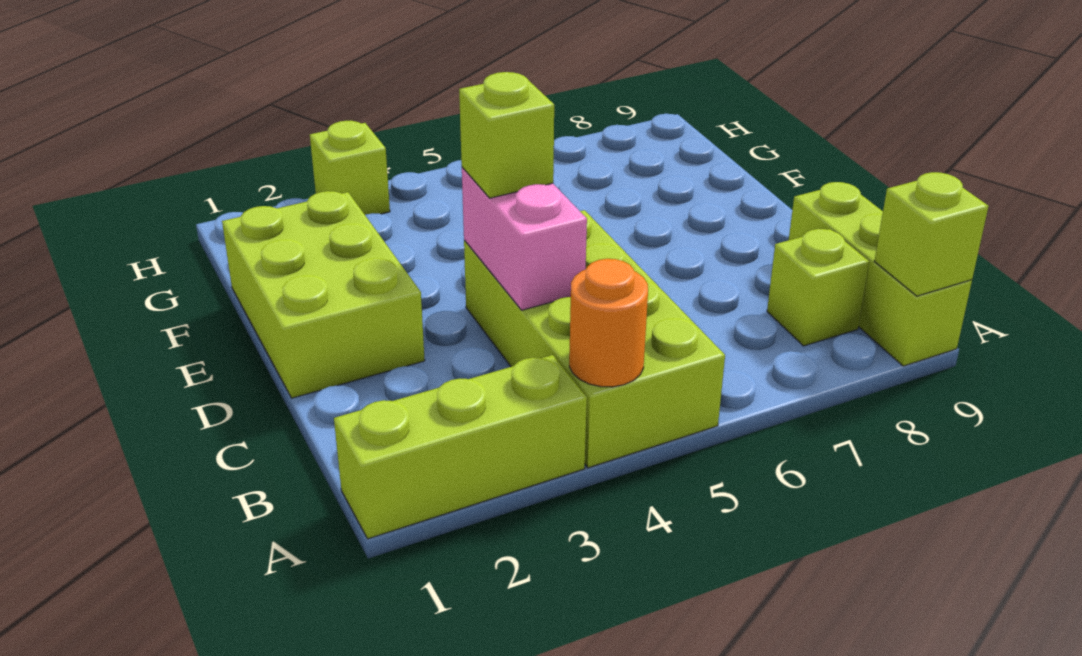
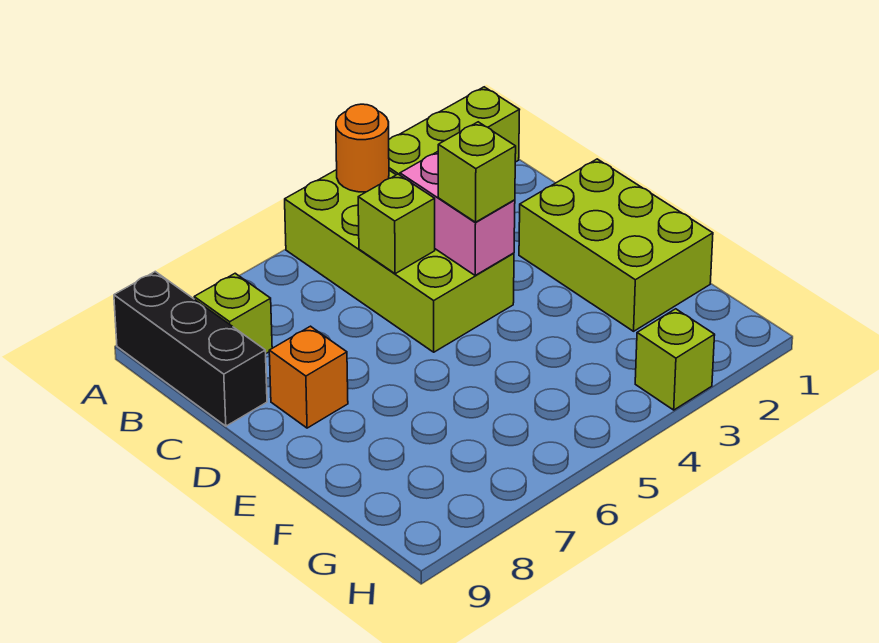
lime 1x3 brick [789,182,972,366] -> black 1x3 brick [114,272,267,426]
lime 1x1 brick [874,172,989,296] -> lime 1x1 brick moved to [358,174,435,274]
none -> orange 1x1 brick [269,326,348,428]

